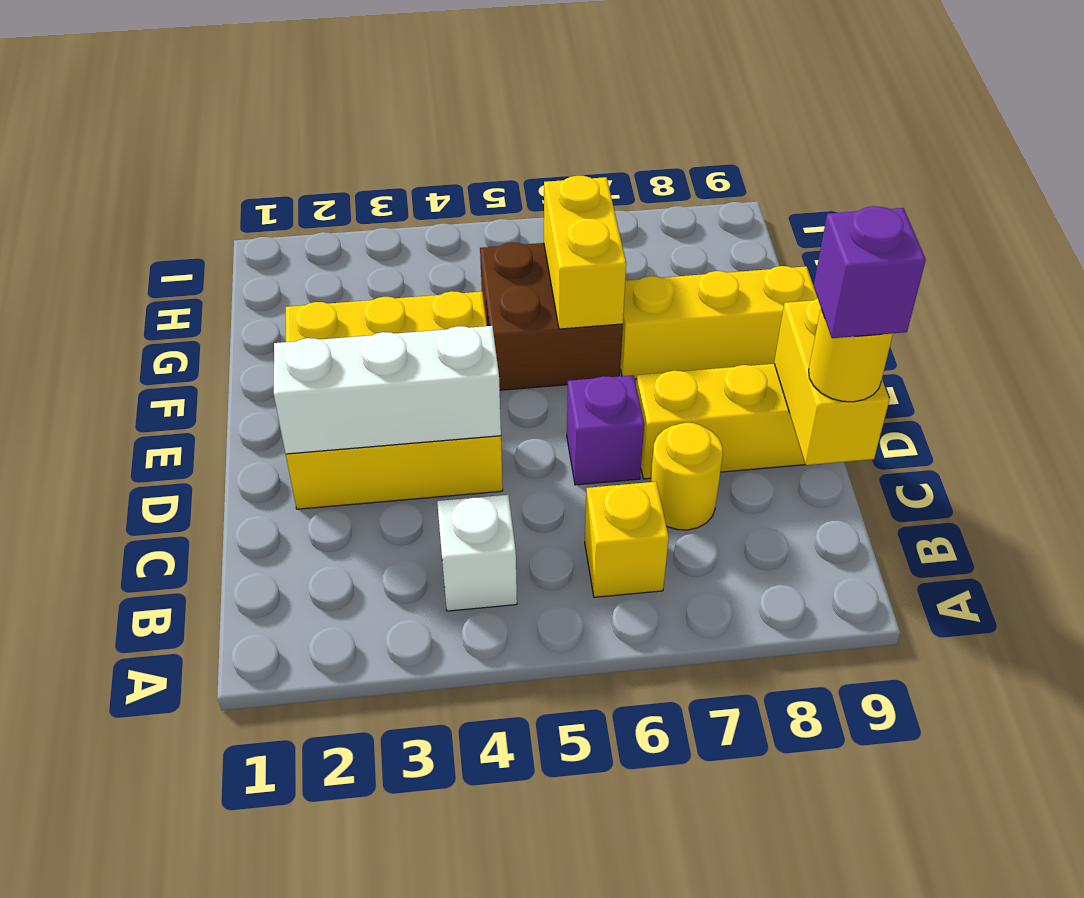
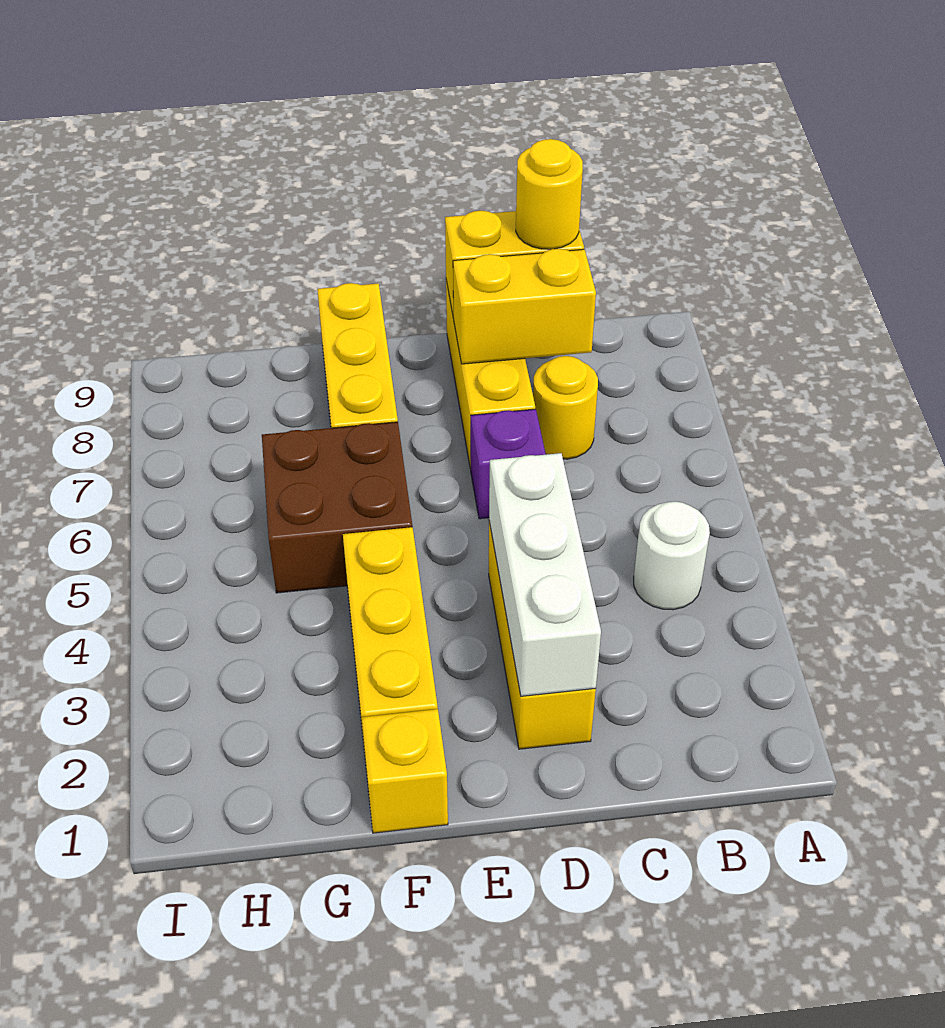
white 1x1 brick [437,495,517,611] -> white 1x1 round brick [634,501,710,610]
yellow 1x1 brick [585,482,669,597] -> yellow 1x1 brick moved to [362,709,448,833]
purple 1x1 brick [814,206,926,338] -> none
yellow 1x2 brick [544,176,626,329] -> yellow 1x2 brick moved to [453,249,596,364]

